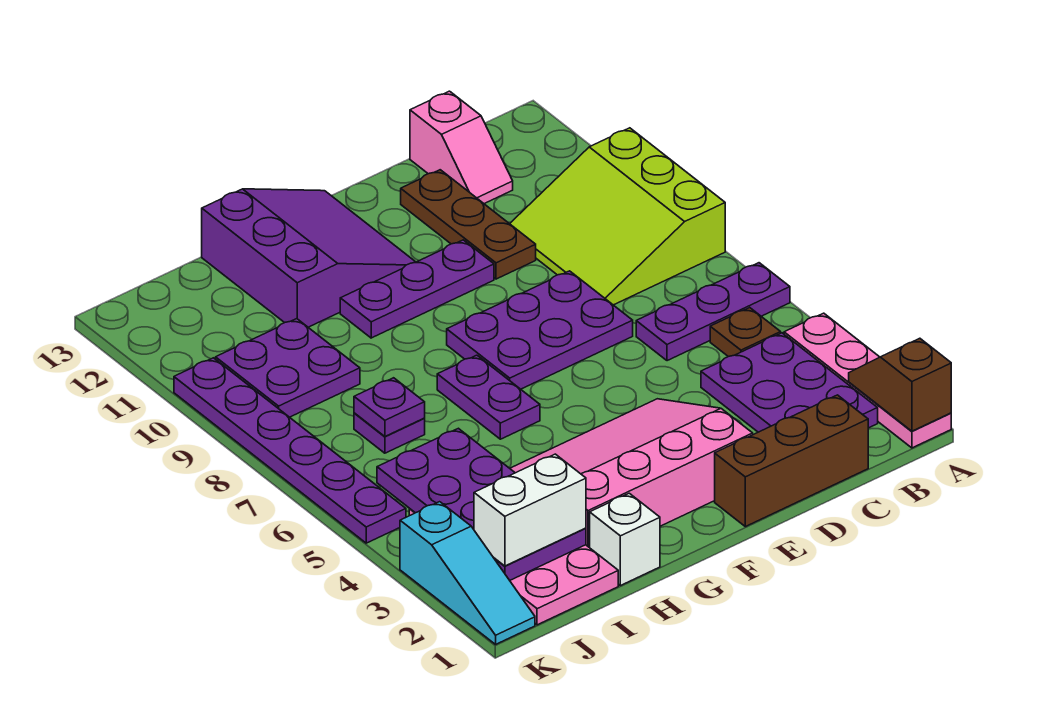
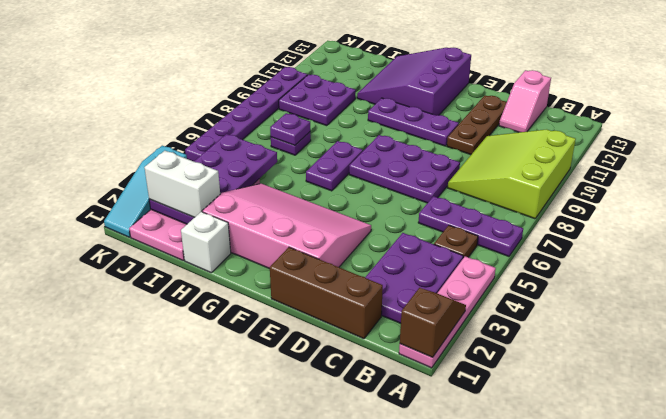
purple 3x3 slope [202,189,416,327] -> purple 3x3 slope turned to [357,48,471,116]

